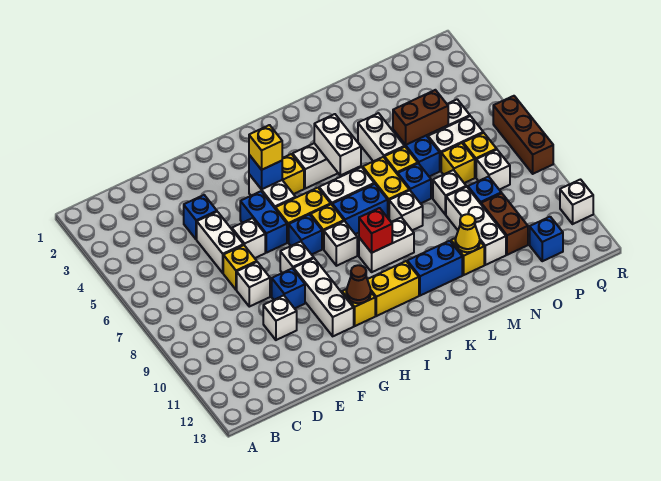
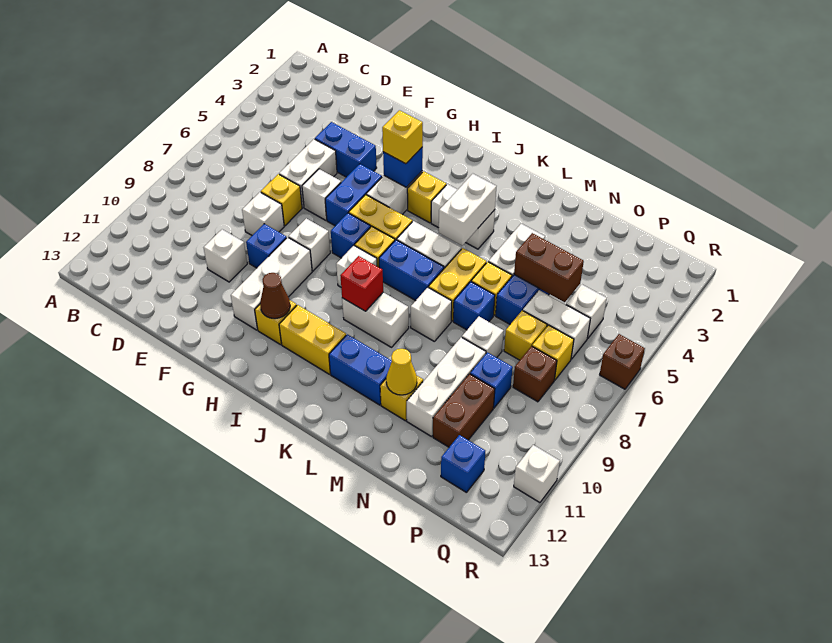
blue 1x1 brick [184,195,217,240] -> blue 1x2 brick [315,122,377,177]
white 1x1 brick [476,150,510,190] -> brown 1x1 brick [513,346,557,402]
brown 1x3 brick [493,96,553,174] -> brown 1x1 brick [600,334,645,389]

